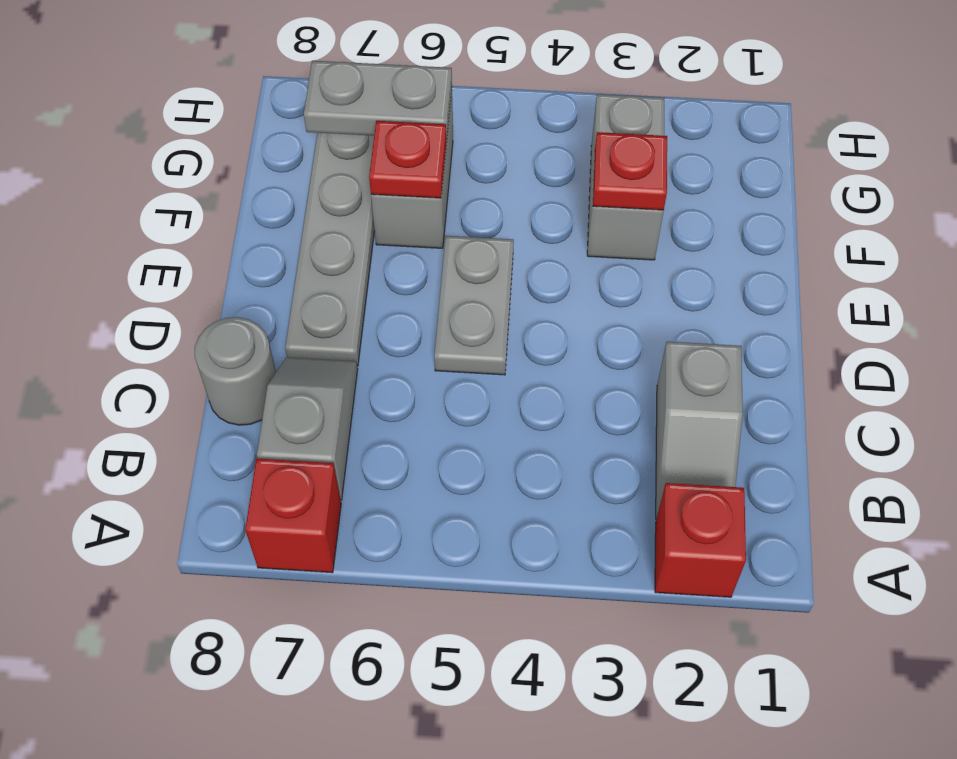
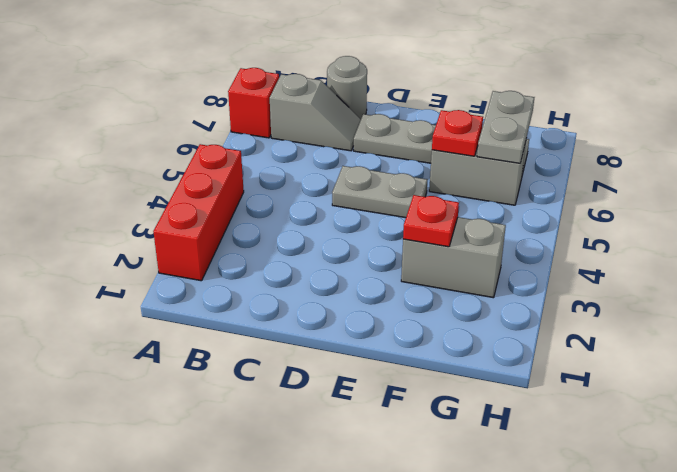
red 1x1 brick [655,483,746,597] -> red 1x3 brick [153,144,244,281]
grey 1x2 slope [656,342,743,519] -> none

